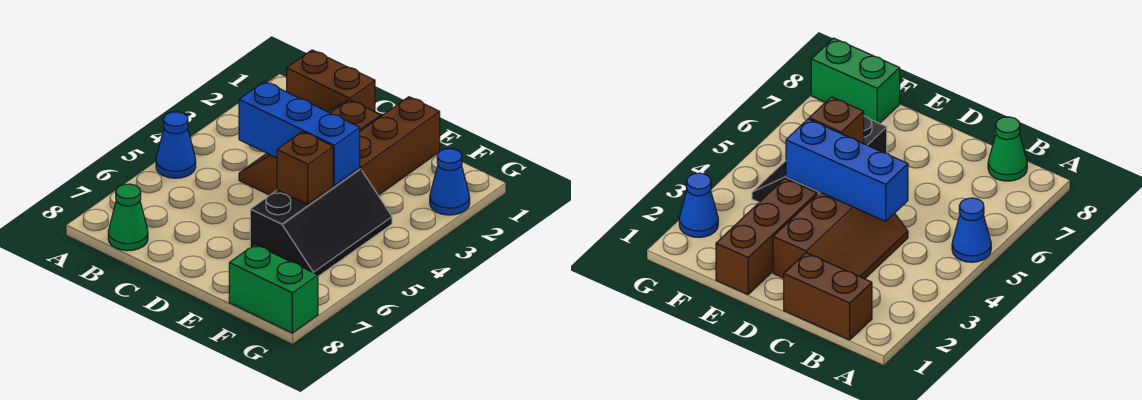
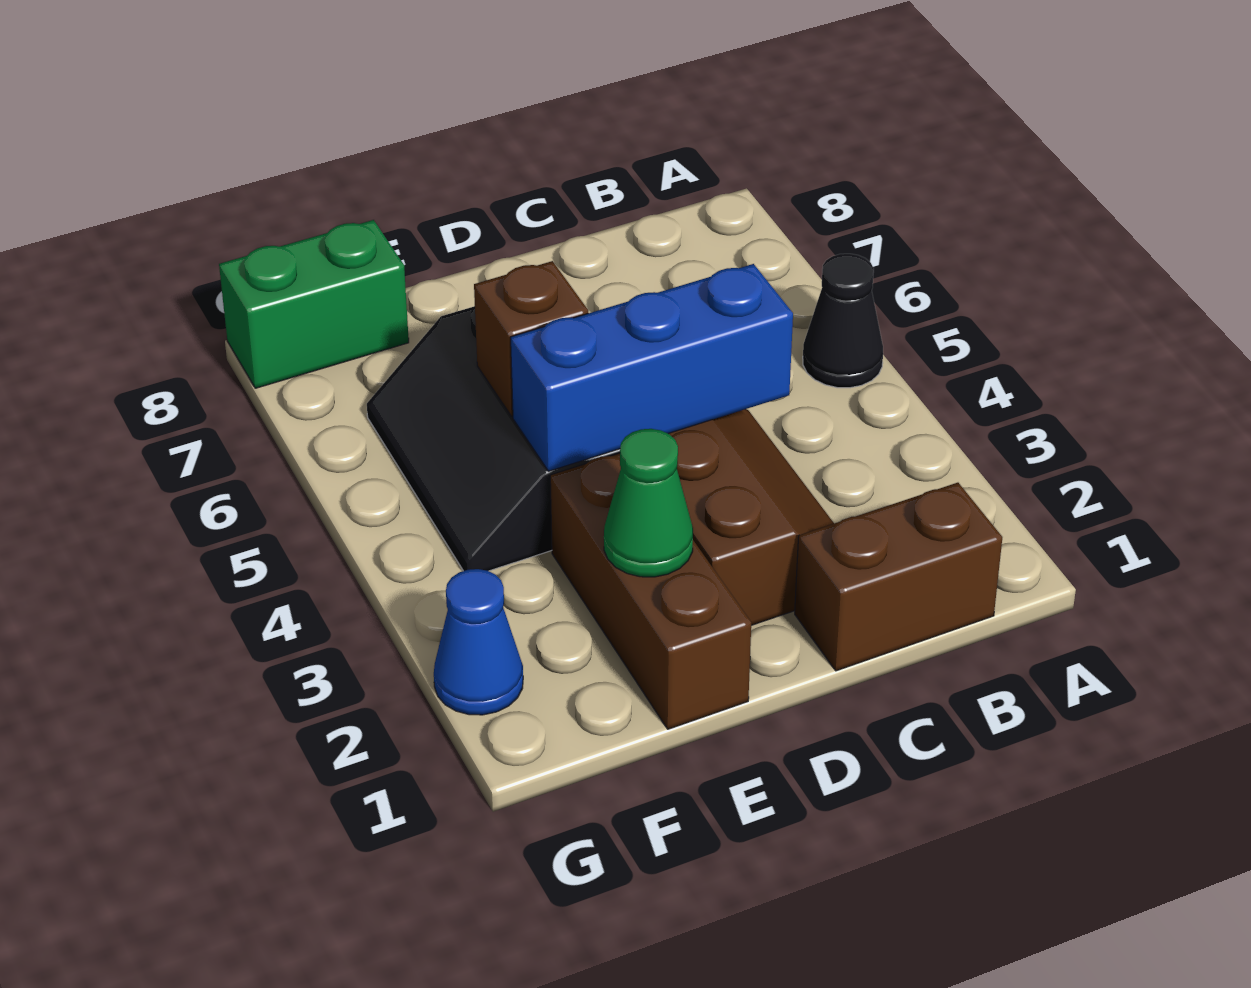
blue 1x1 cone [156,112,196,178] -> black 1x1 cone [803,254,883,388]
green 1x1 cone [108,184,148,251] -> green 1x1 cone moved to [604,429,693,577]

